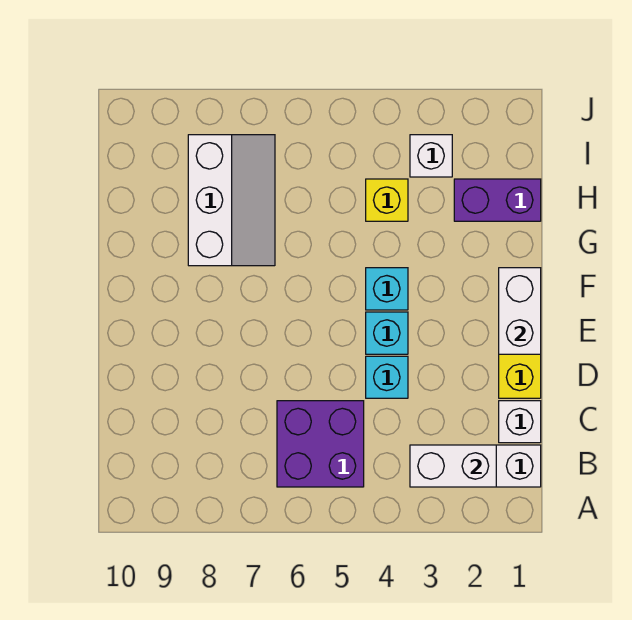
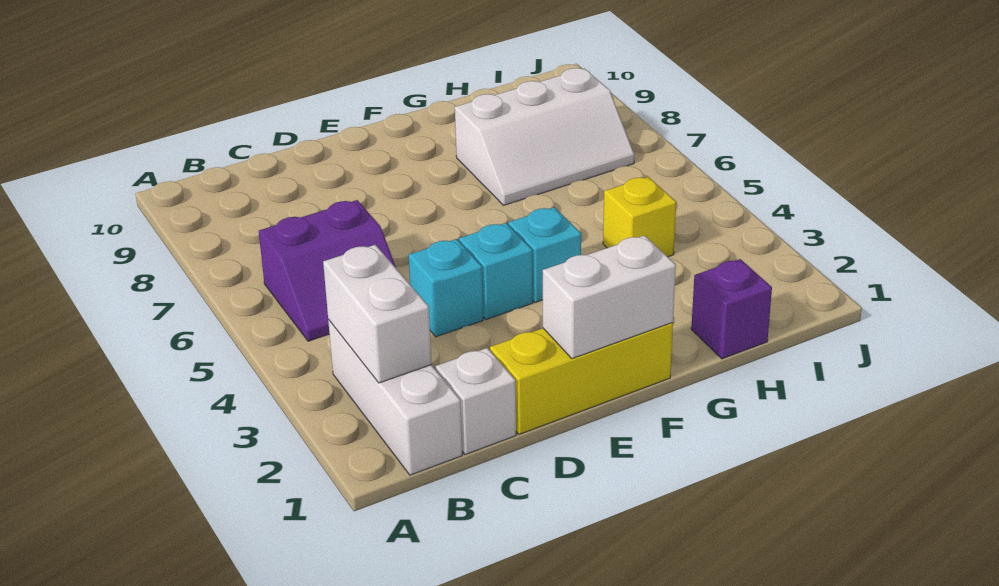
purple 2x2 brick [277,401,364,487] -> purple 2x2 slope [259,200,396,341]
purple 1x2 brick [454,179,541,221] -> purple 1x1 brick [691,259,772,359]
white 1x1 brick [410,135,452,177] -> none

